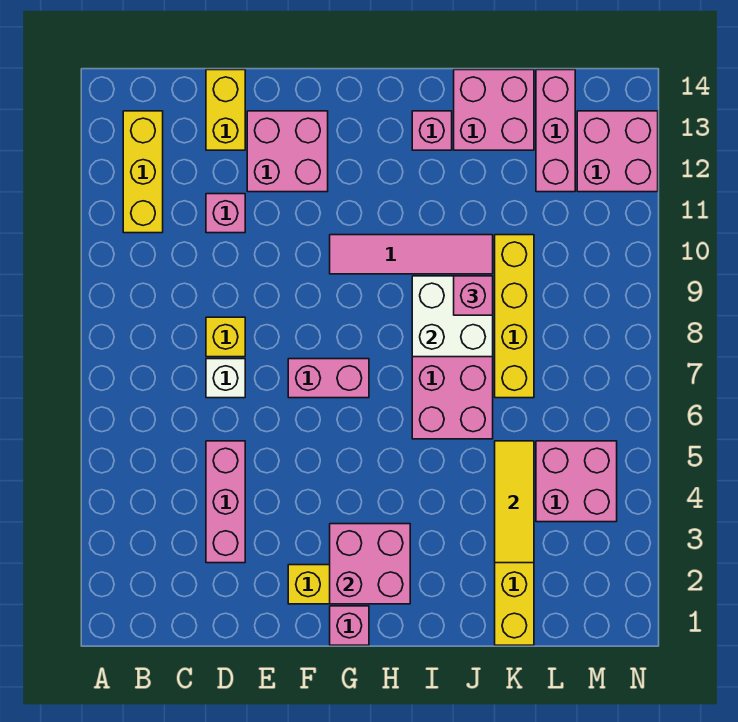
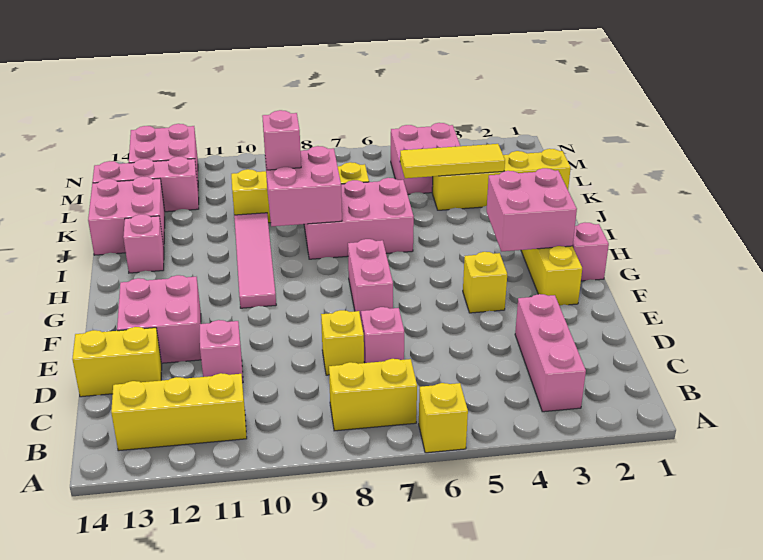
none -> yellow 1x1 brick [419,383,468,453]
none -> yellow 1x2 brick [329,359,417,431]
pink 1x3 brick [206,441,245,563] -> pink 1x3 brick turned to [515,294,586,412]
white 1x1 brick [206,359,245,398] -> pink 1x1 brick [361,307,404,363]
none -> yellow 1x1 brick [463,252,507,313]
white 2x2 brick [412,276,493,357] -> pink 2x2 brick [265,146,342,226]

